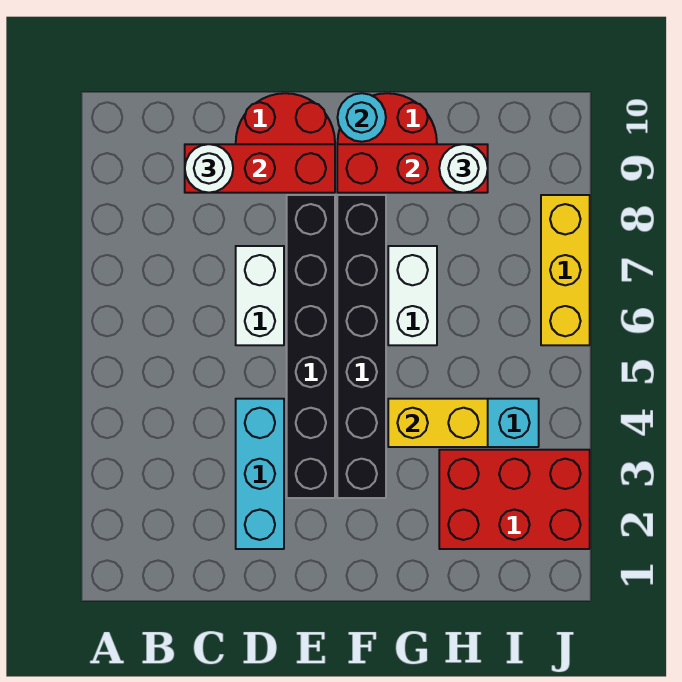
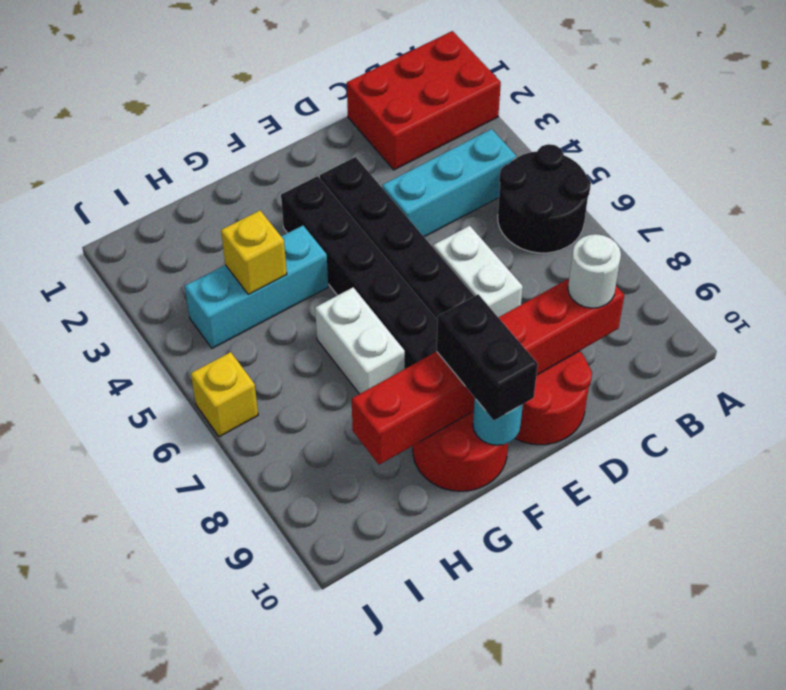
none -> black 2x2 round brick [498,144,591,253]
cyan 1x3 brick [236,399,284,549] -> cyan 1x3 brick turned to [382,129,516,237]
none -> black 1x2 brick [437,294,538,420]
yellow 1x2 brick [388,399,488,447] -> yellow 1x1 brick [221,210,287,294]
red 2x3 brick [439,450,590,549] -> red 2x3 brick moved to [347,31,501,170]
white 1x1 round brick [439,144,488,193] -> none
yellow 1x3 brick [541,195,590,345] -> yellow 1x1 brick [191,352,258,437]

